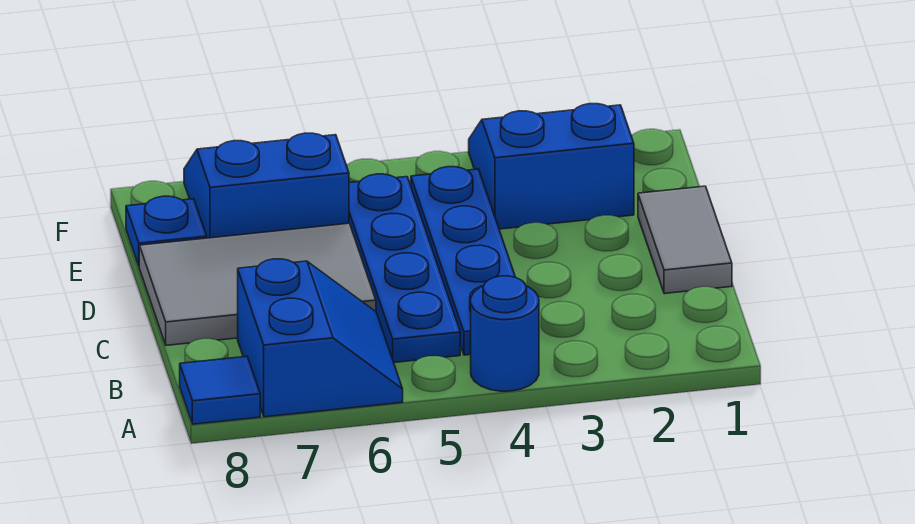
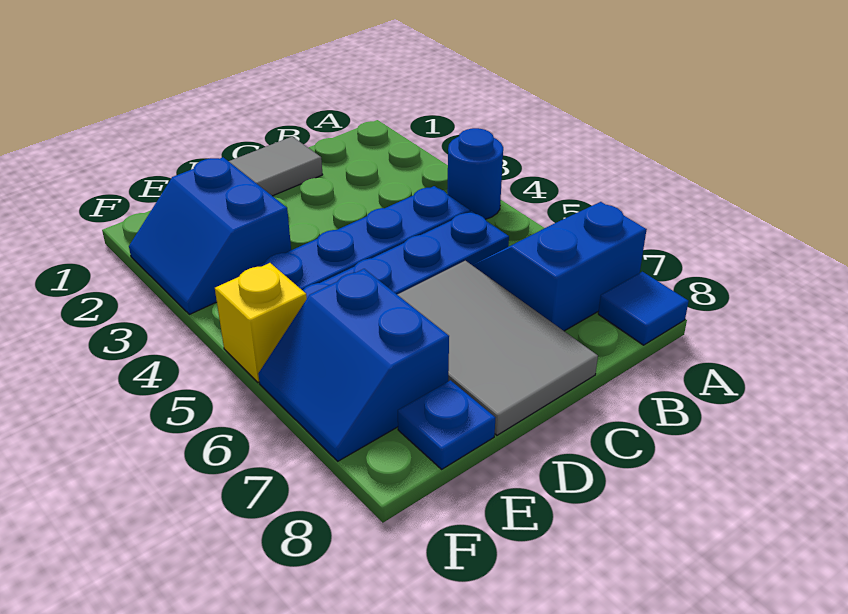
none -> yellow 1x1 brick [215,263,307,382]

